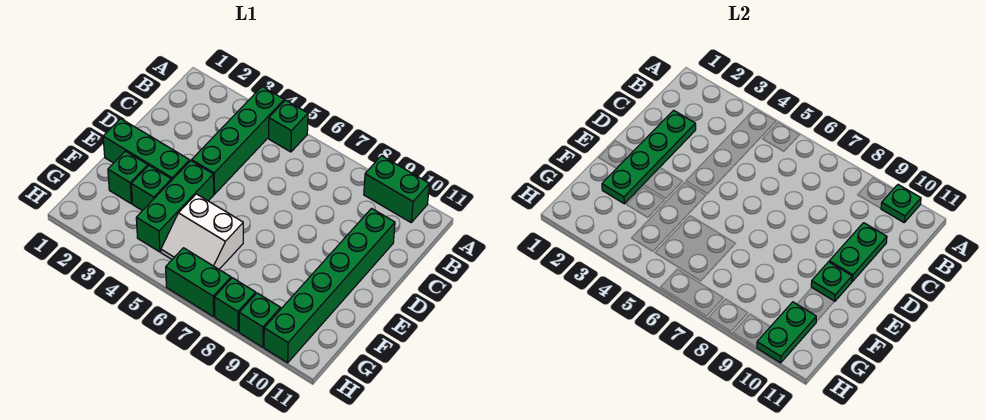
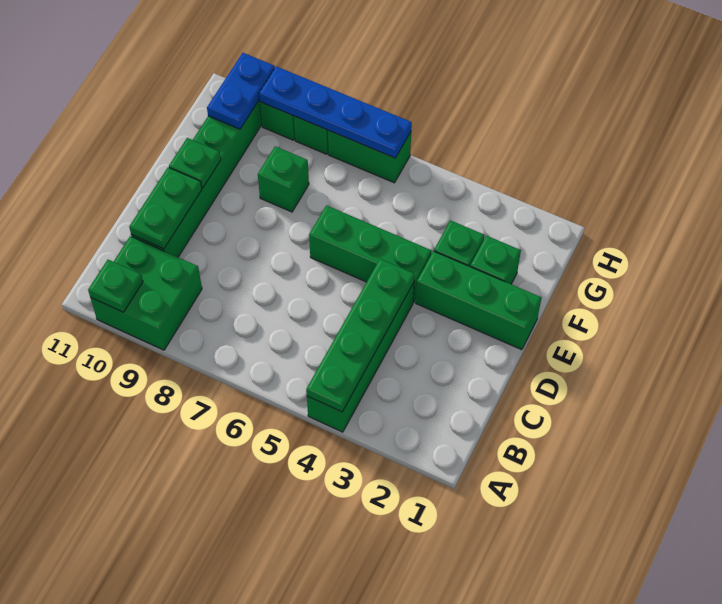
green 1x1 brick [269,100,308,152] -> green 1x1 brick moved to [258,146,309,212]
green 1x2 brick [364,156,429,222] -> green 2x2 brick [90,236,202,350]
green 1x4 plate [602,110,696,204] -> green 1x4 plate moved to [306,259,415,412]
green 1x3 brick [136,161,214,252] -> green 1x3 brick turned to [309,205,431,302]
white 2x2 slope [161,194,243,269] -> none
green 1x2 plate [757,302,816,363] -> blue 1x2 plate [207,53,275,129]
none -> blue 1x4 plate [259,66,412,158]

